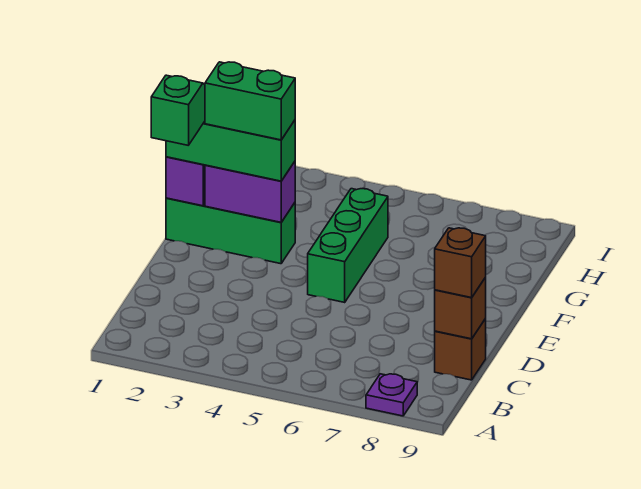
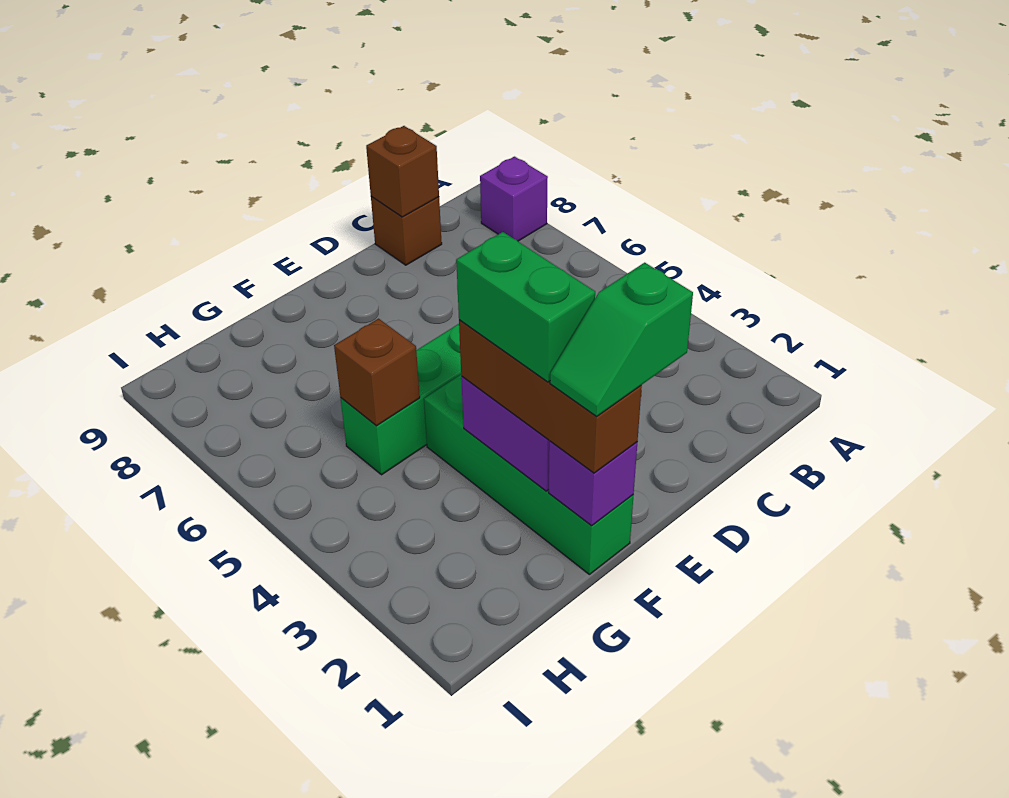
purple 1x1 plate [366,374,417,416] -> purple 1x1 brick [480,157,548,241]
brown 1x1 brick [435,228,486,298] -> brown 1x1 brick moved to [334,319,420,426]
green 1x3 brick [166,198,295,264] -> green 1x4 brick [424,375,634,574]
green 1x3 brick [166,120,295,181] -> brown 1x3 brick [459,320,642,473]

